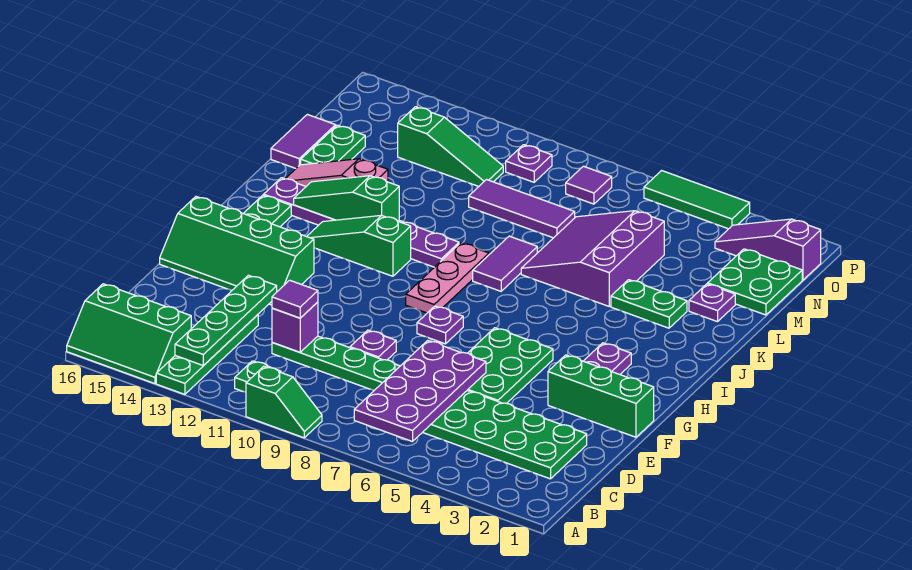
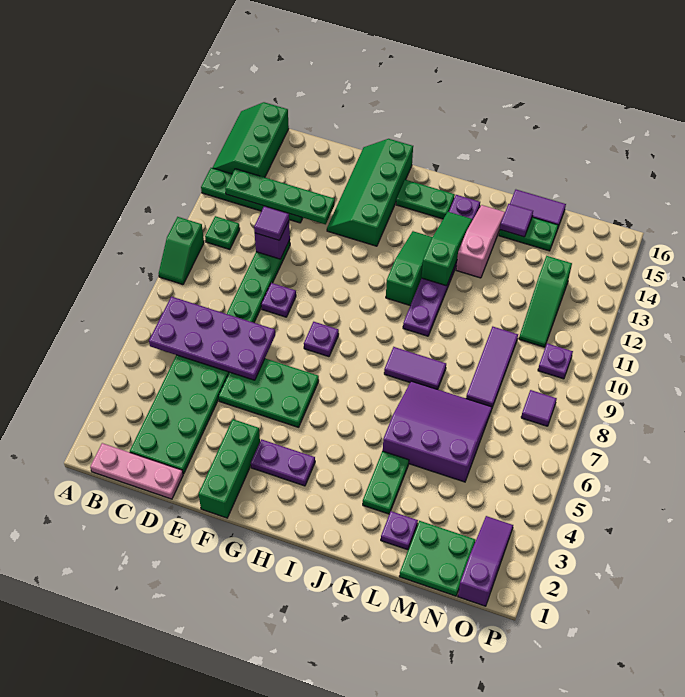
pink 1x3 plate [406,243,489,313] -> pink 1x3 plate moved to [90,443,183,499]
none -> purple 1x1 tile [500,204,533,237]
green 1x3 tile [644,171,750,229] -> none

